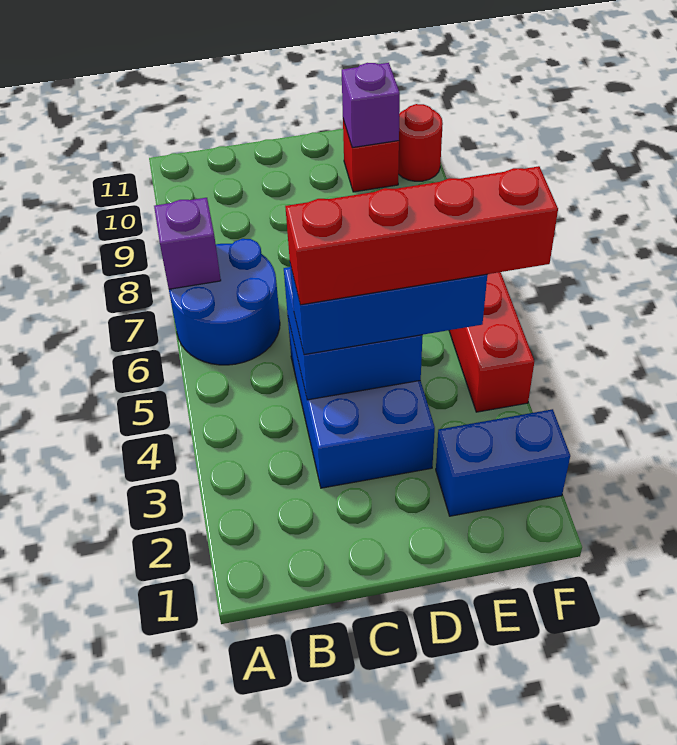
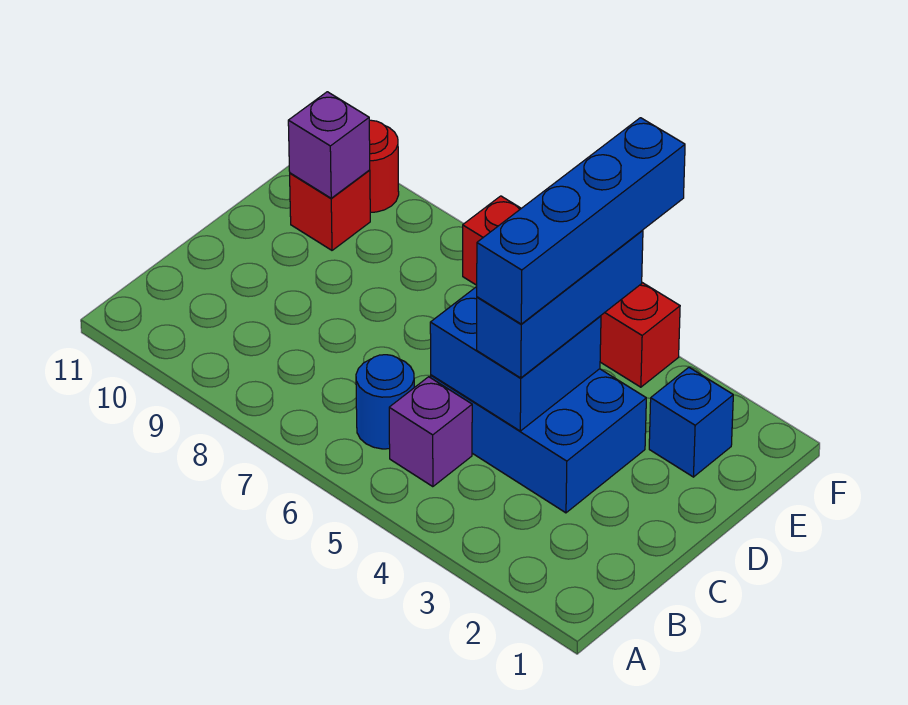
blue 2x2 round brick [169,239,280,365] -> blue 1x1 round brick [356,355,414,449]
purple 1x1 brick [154,198,221,289] -> purple 1x1 brick moved to [389,377,472,487]
red 1x4 brick [285,166,558,305] -> blue 1x4 brick [477,118,685,324]
blue 1x2 brick [436,409,570,516] -> blue 1x1 brick [649,368,733,477]

